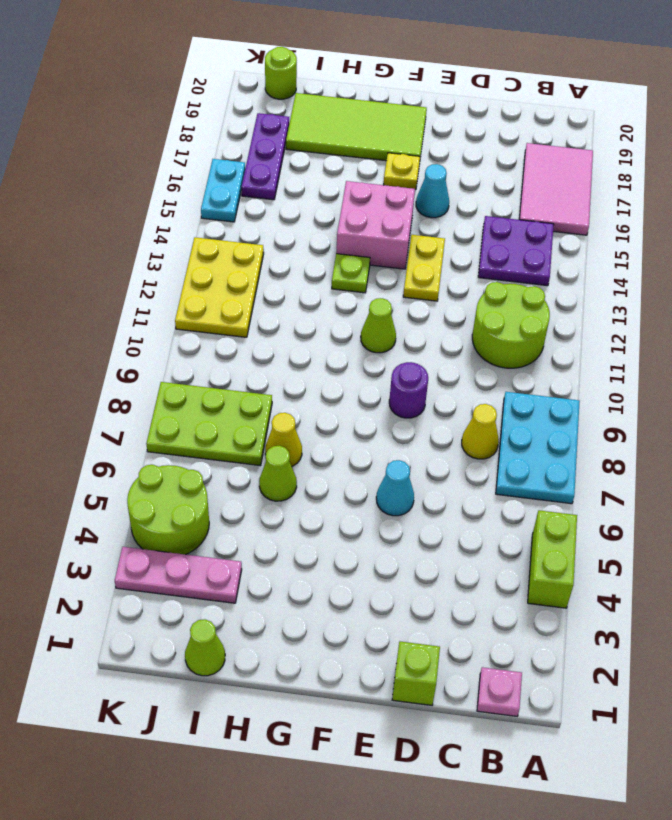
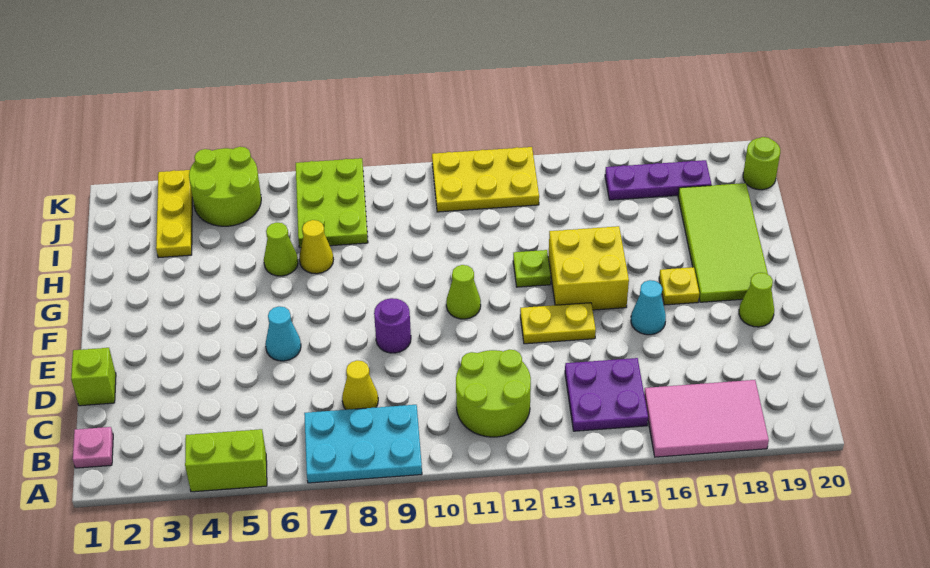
pink 2x2 brick [336,181,415,269] -> yellow 2x2 brick [548,226,629,310]
lime 1x1 cone [185,619,225,676] -> lime 1x1 cone moved to [739,273,774,327]
pink 1x3 plate [115,547,242,603] -> yellow 1x3 plate [156,170,192,258]
cyan 1x2 plate [201,159,245,222] -> none

